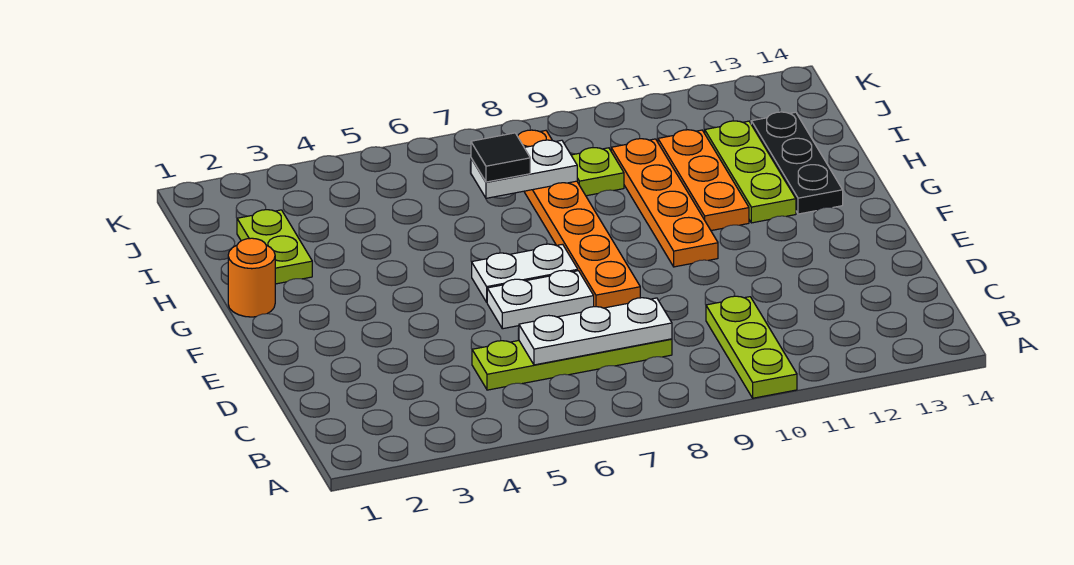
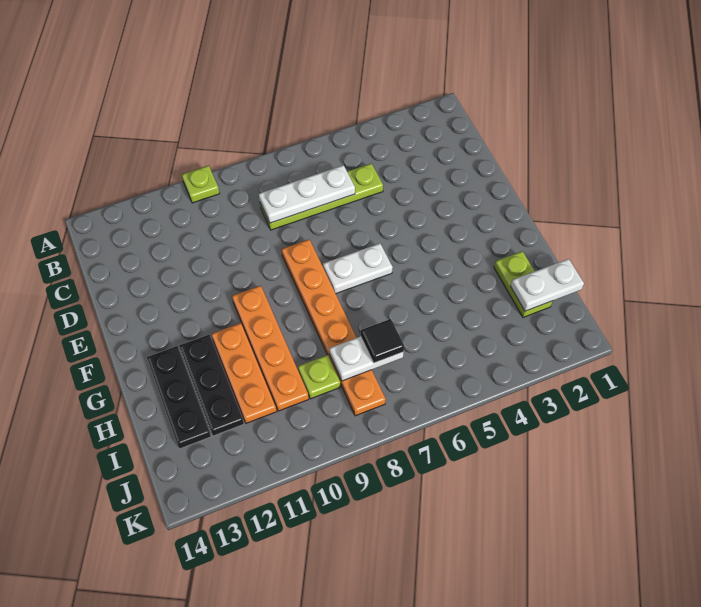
lime 1x3 plate [706,296,797,398] -> lime 1x1 plate [182,166,220,203]
white 1x2 plate [487,270,594,329] -> white 1x2 plate moved to [510,259,584,311]
orange 1x1 round brick [228,238,275,317] -> none
lime 1x3 plate [705,121,796,223] -> black 1x3 plate [179,335,244,436]

